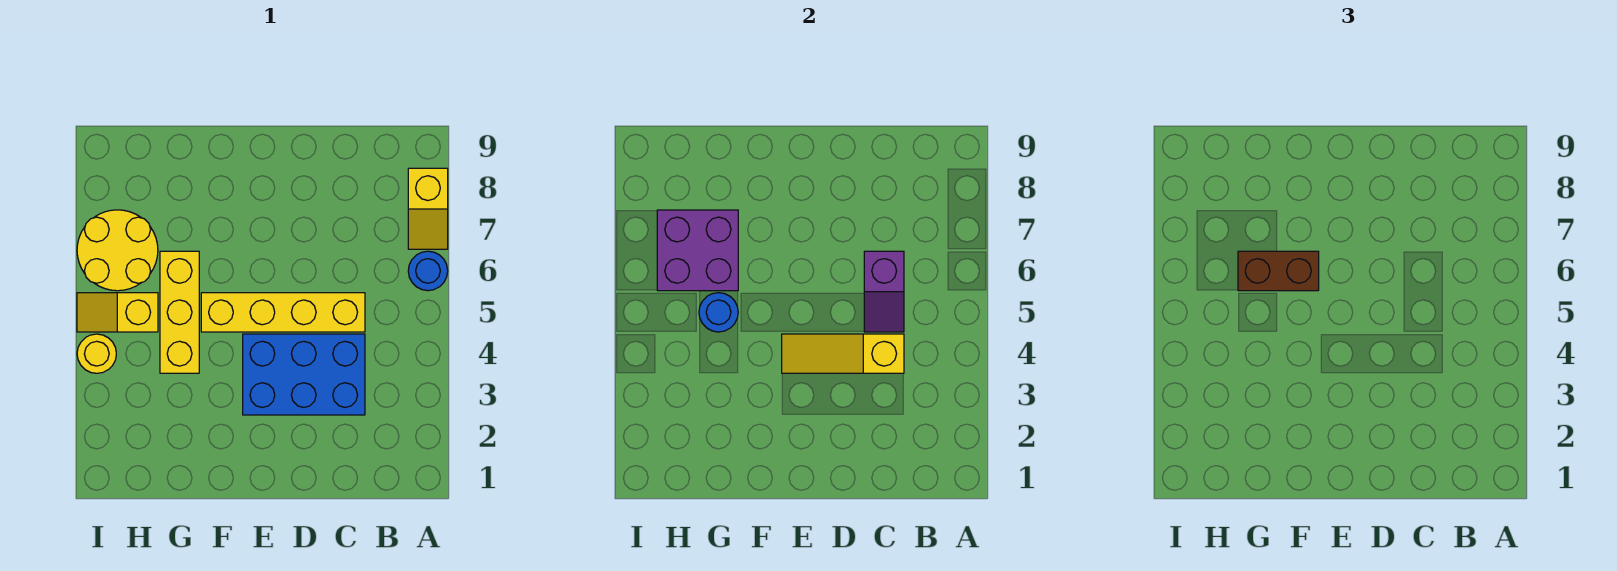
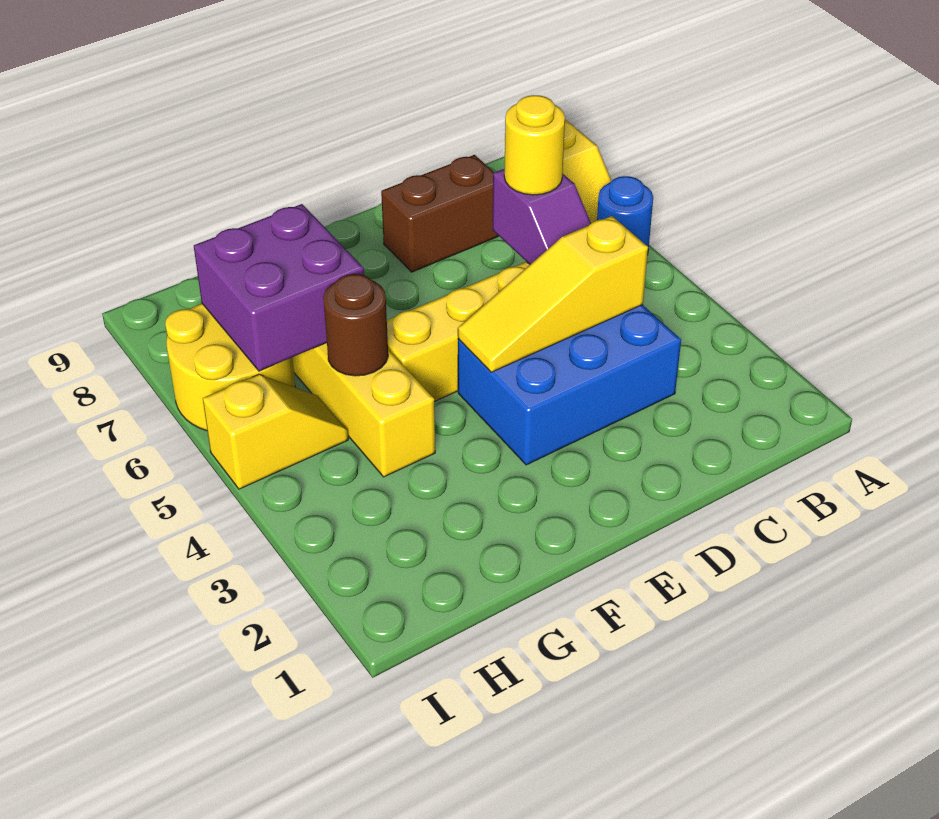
brown 1x2 brick [1238,251,1319,291] -> brown 1x2 brick moved to [381,155,499,272]
blue 1x1 round brick [699,293,738,332] -> brown 1x1 round brick [323,274,388,376]
yellow 1x2 slope [77,293,158,332] -> yellow 1x2 slope turned to [203,374,348,489]
yellow 1x1 round brick [77,334,116,373] -> yellow 1x1 round brick moved to [504,95,565,195]

